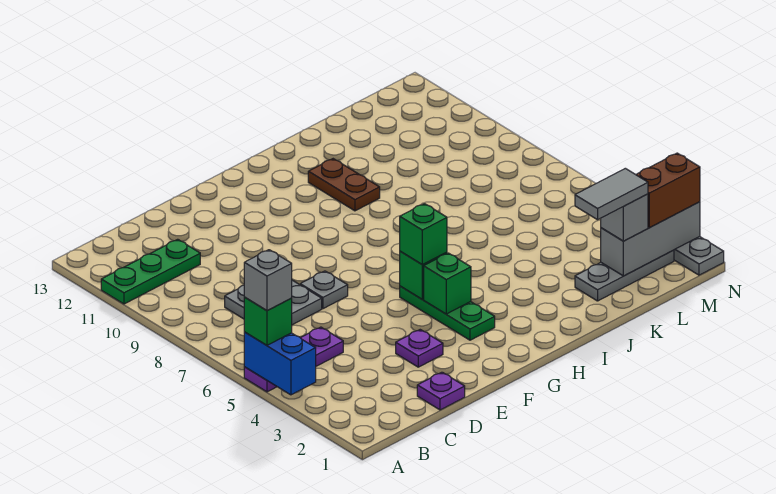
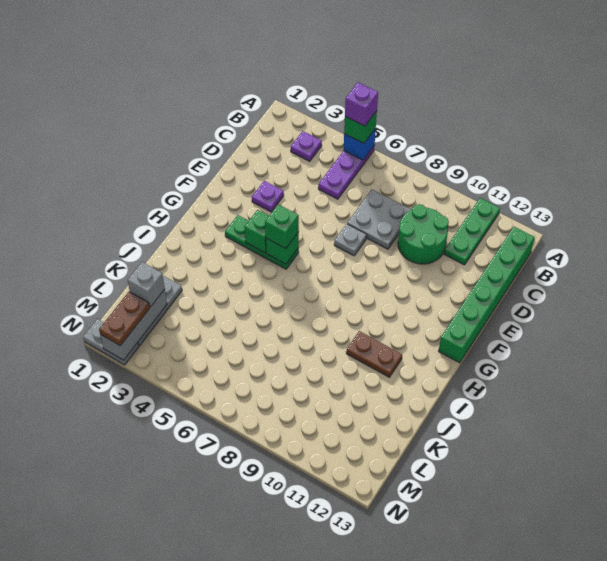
blue 1x2 brick [244,332,316,395] -> blue 1x1 brick [344,128,376,160]
grey 1x1 brick [244,250,292,311] -> purple 1x1 brick [345,82,378,126]
none -> green 1x6 brick [439,227,535,363]
none -> green 2x2 round brick [398,204,449,264]
purple 1x1 plate [417,372,465,410] -> purple 1x1 plate moved to [291,131,322,161]
grey 1x2 tile [575,168,648,220] -> none
brown 1x2 brick [636,153,700,227] -> brown 1x2 plate [99,292,150,346]

